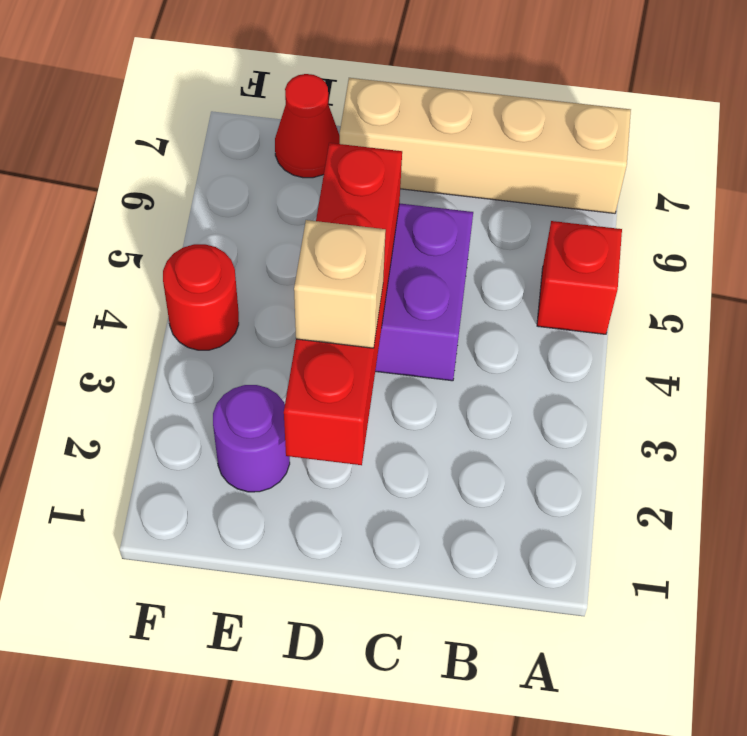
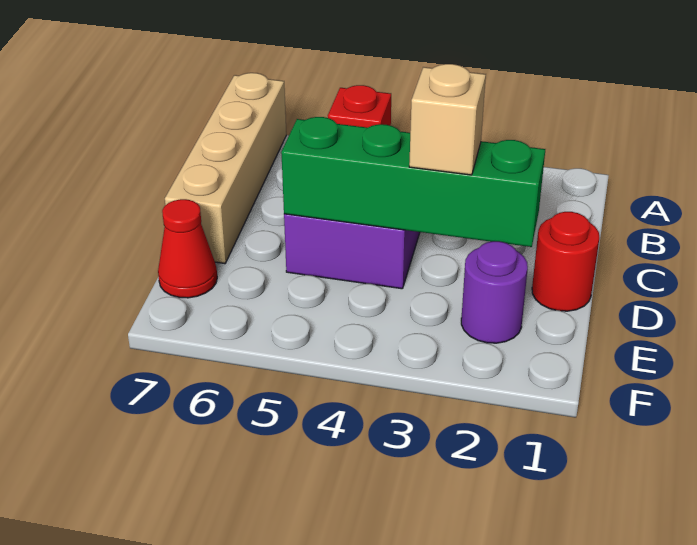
red 1x4 brick [284,143,402,465] -> green 1x4 brick [281,117,545,247]
red 1x1 round brick [163,244,239,350] -> red 1x1 round brick moved to [532,212,599,311]

